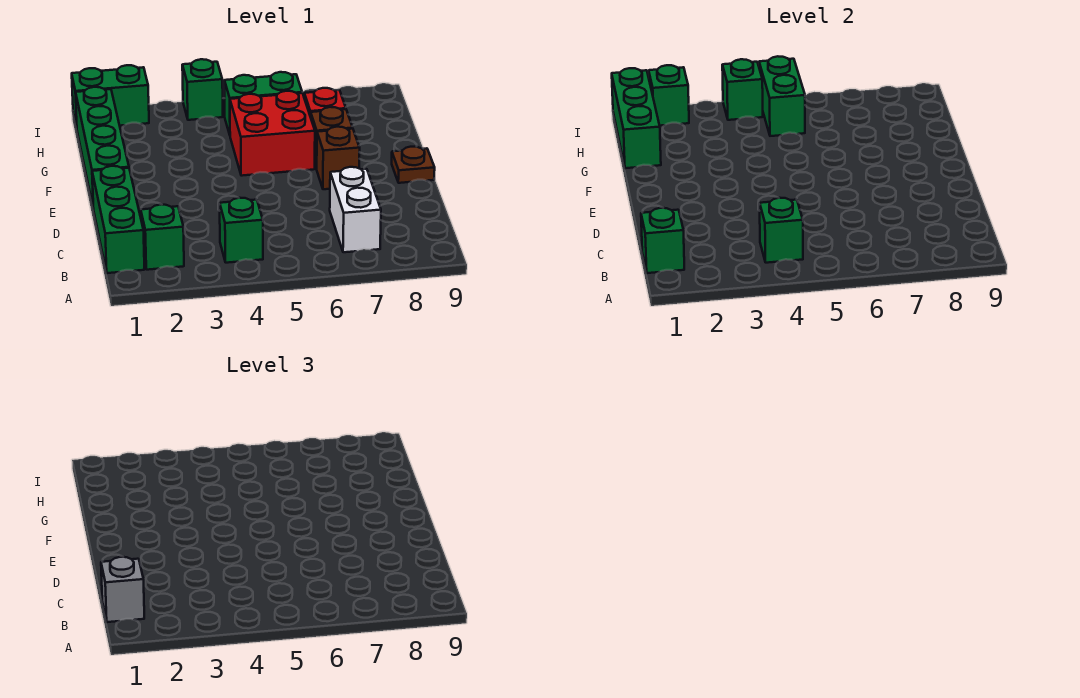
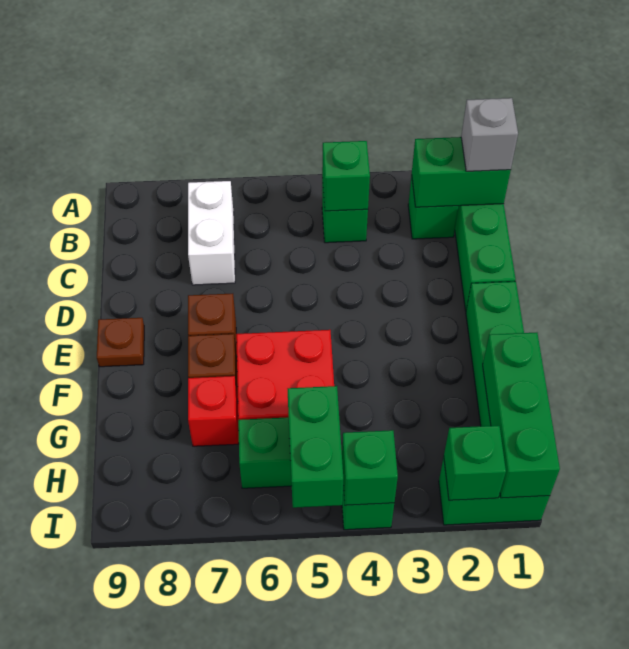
green 1x1 brick [641,208,684,273] -> green 1x2 brick [412,137,511,207]

